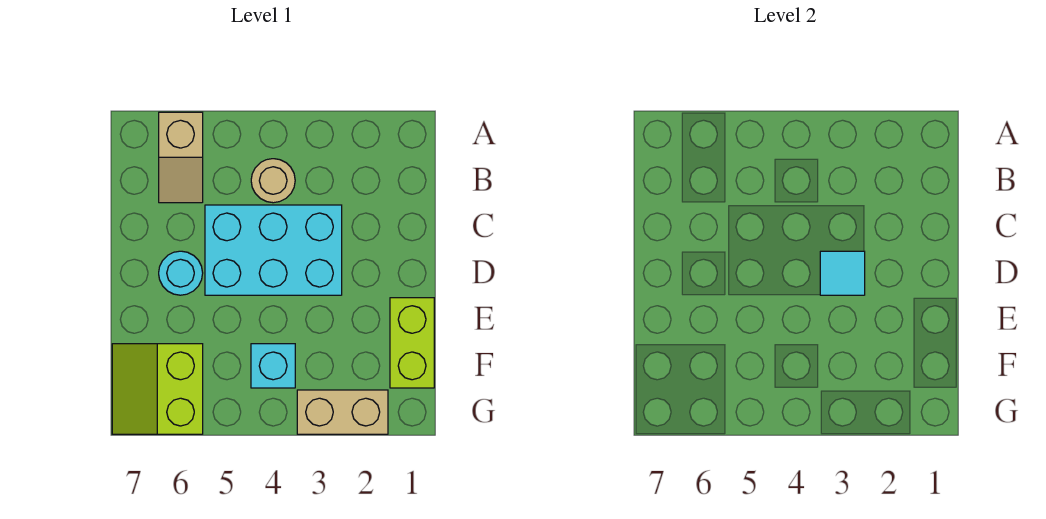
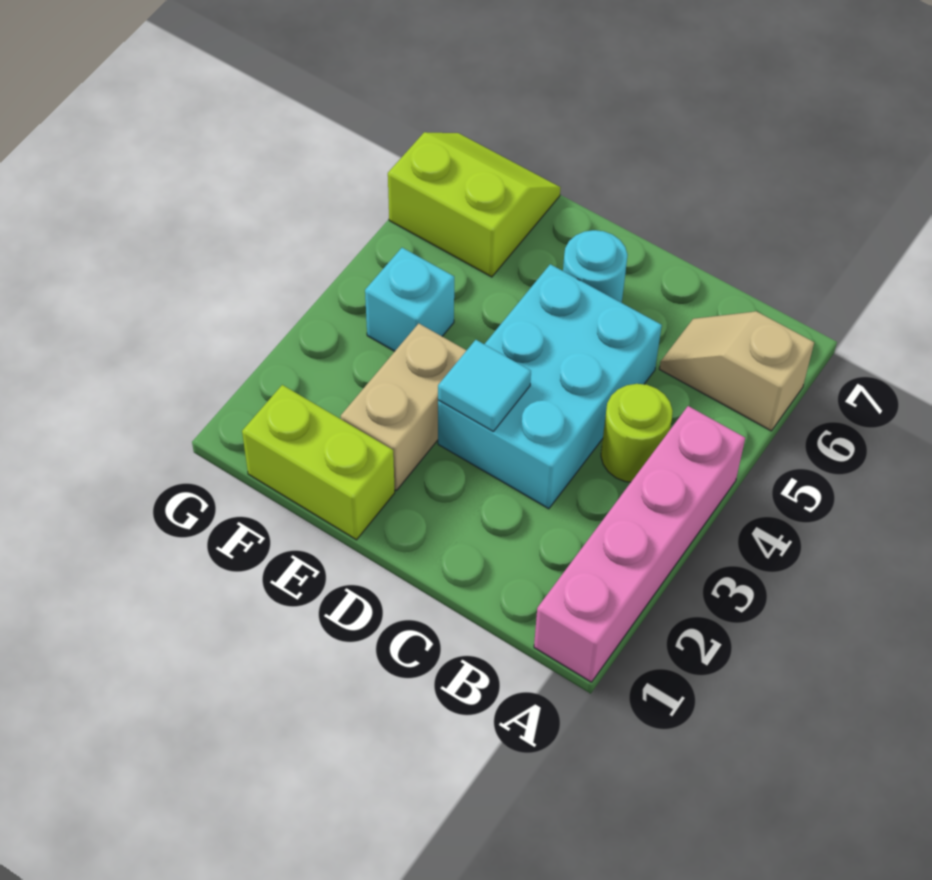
none -> pink 1x4 brick [534,406,745,682]
tan 1x1 round brick [251,159,295,203] -> lime 1x1 round brick [601,384,673,482]
tan 1x2 brick [297,390,388,434] -> tan 1x2 brick moved to [341,324,467,491]

